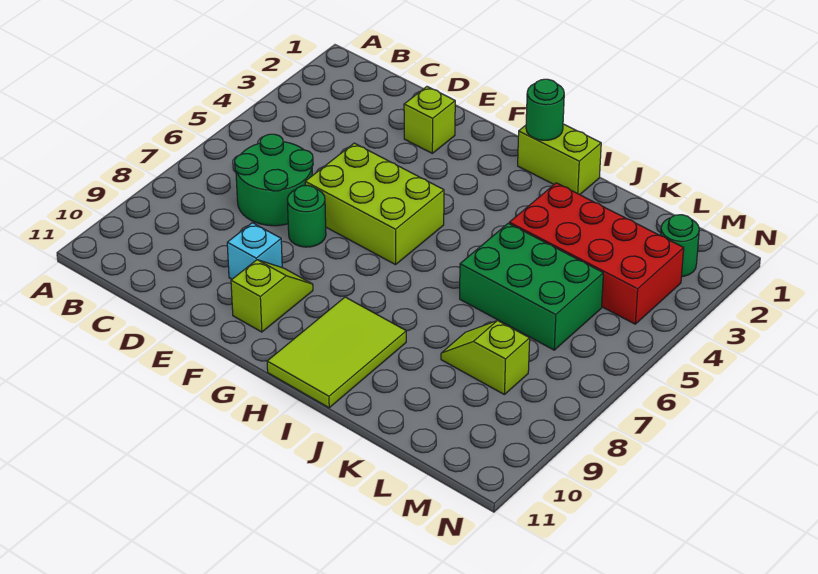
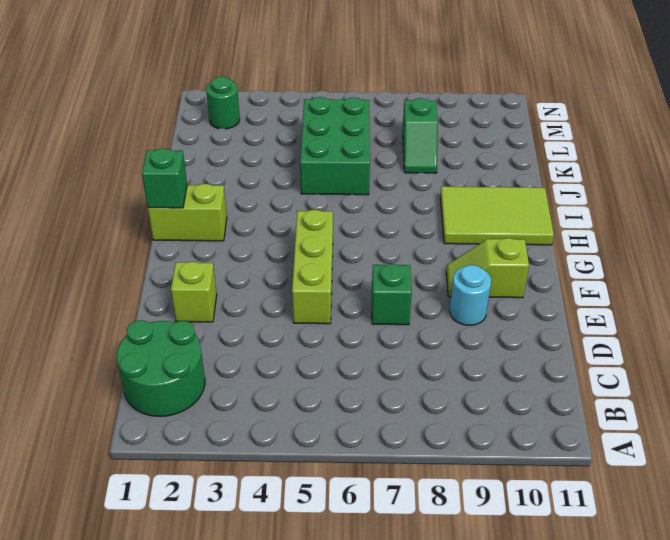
green 2x2 round brick [235,134,313,226] -> green 2x2 round brick moved to [117,320,205,416]
lime 2x3 brick [305,143,444,265] -> lime 1x3 brick [292,210,333,324]
green 1x1 round brick [287,185,326,247] -> green 1x1 brick [372,264,412,325]
cyan 1x1 brick [227,223,282,279] -> cyan 1x1 round brick [449,265,491,325]
lime 1x2 brick [518,124,601,195] -> lime 1x2 brick turned to [148,184,227,241]
green 1x1 round brick [526,79,564,140] -> green 1x1 brick [142,148,187,208]
red 2x4 brick [509,183,684,324] -> none
lime 1x2 slope [441,321,530,395] -> green 1x2 slope [403,98,438,173]

